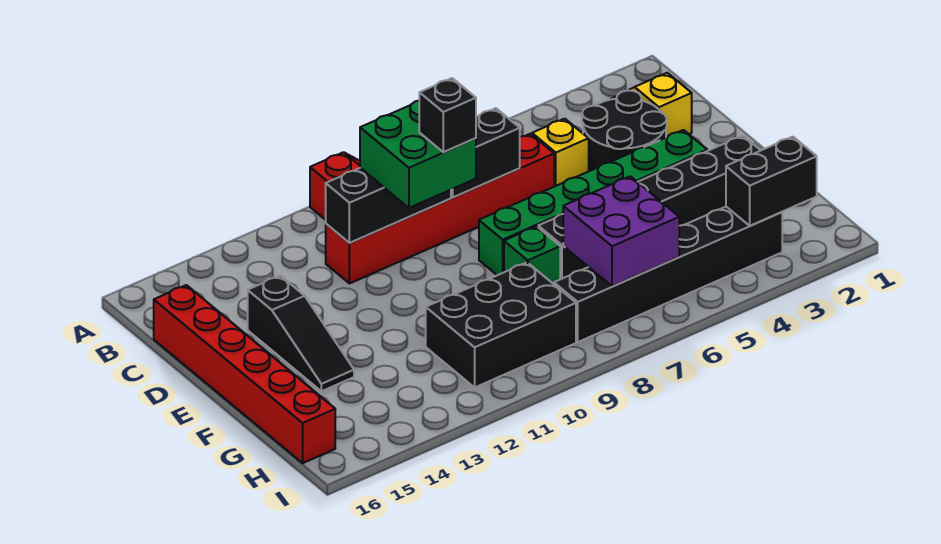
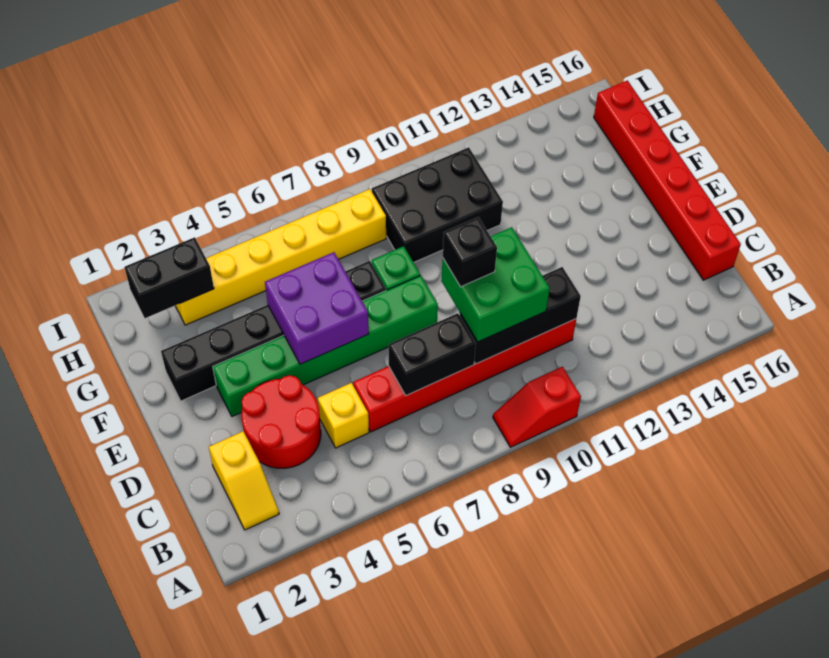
black 2x2 round brick [582,91,667,171] -> red 2x2 round brick [241,375,321,468]
black 1x3 slope [248,276,354,391] -> none
purple 2x2 brick [563,176,679,287] -> purple 2x2 brick moved to [265,252,369,364]
black 1x6 brick [554,207,782,342] -> yellow 1x6 brick [175,189,386,325]

